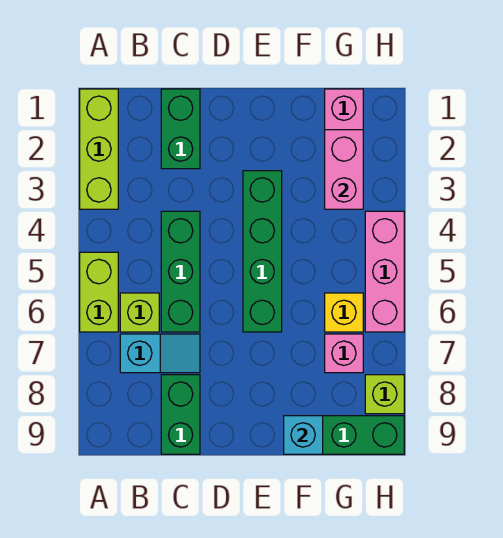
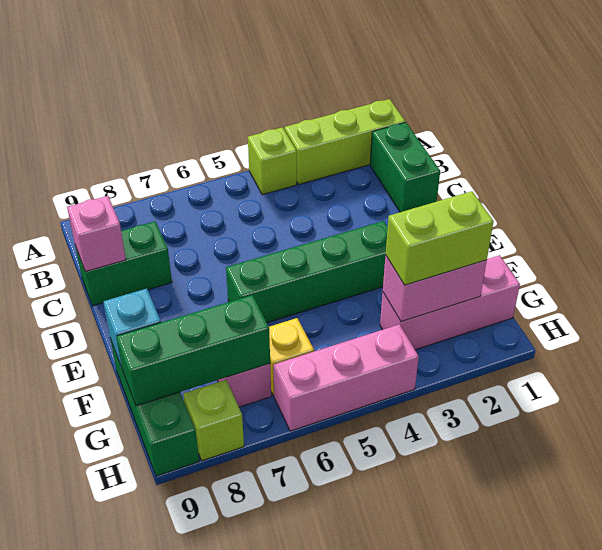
lime 1x2 brick [80,252,118,332] -> lime 1x2 brick moved to [386,191,494,285]
lime 1x1 brick [120,293,159,332] -> lime 1x1 brick moved to [248,127,297,195]
cyan 1x2 slope [120,334,200,373] -> none
green 1x2 brick [161,89,200,169] -> green 1x2 brick turned to [370,122,440,212]
green 1x3 brick [161,211,200,332] -> green 1x3 brick moved to [116,295,270,406]
none -> pink 1x1 brick [67,196,126,272]

